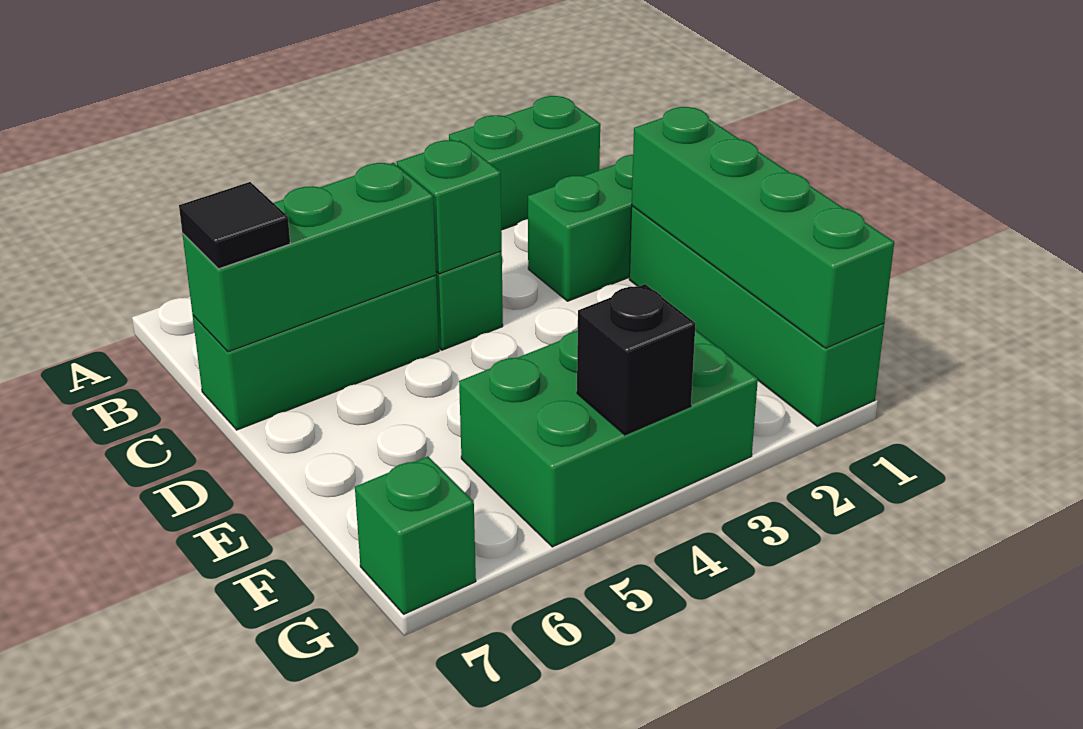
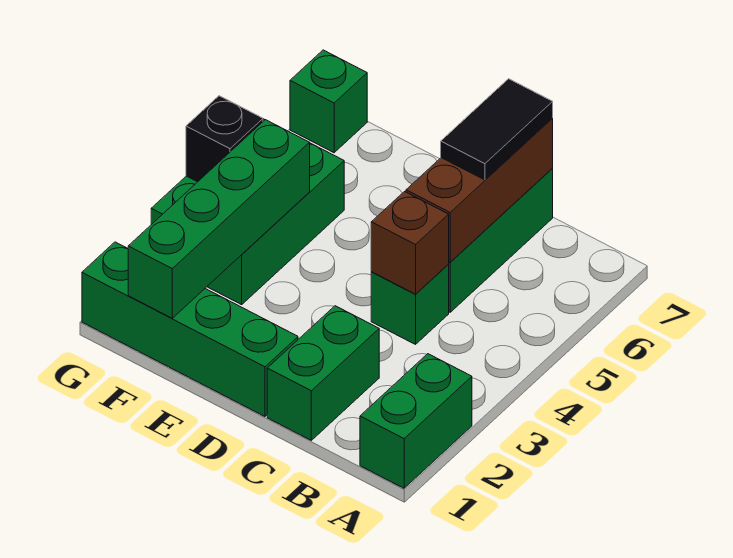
green 1x1 brick [397,140,502,274] -> brown 1x1 brick [371,192,449,294]
green 1x3 brick [183,163,436,352] -> brown 1x3 brick [406,118,553,262]
black 1x1 tile [179,182,290,269] -> black 1x2 tile [441,79,553,180]
green 1x4 brick [632,107,894,348] -> green 1x4 brick turned to [128,120,310,318]

